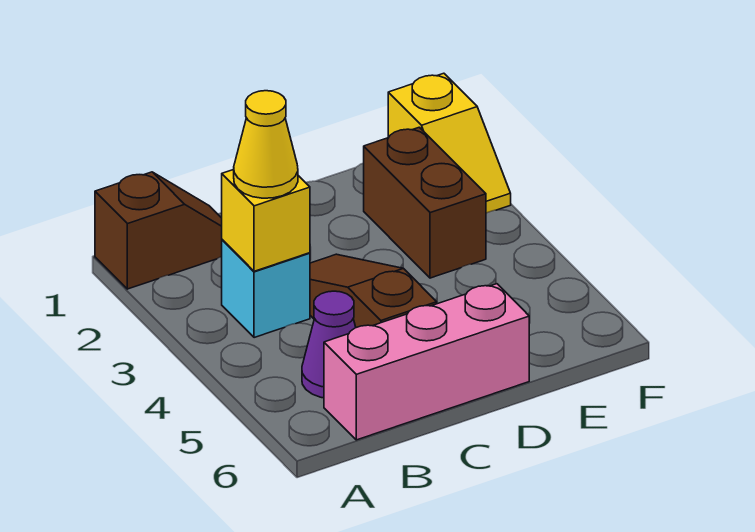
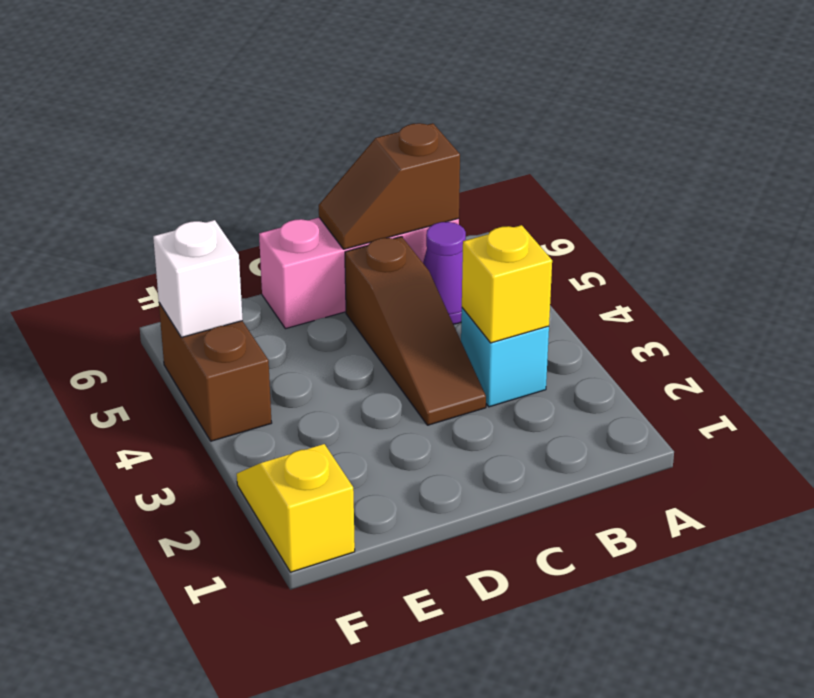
brown 1x2 slope [95,172,222,289] -> brown 1x2 slope moved to [319,123,460,249]
yellow 1x1 cone [234,91,298,198] -> none
brown 1x2 brick [364,127,486,278] -> brown 1x2 brick moved to [159,303,272,441]
none -> white 1x1 brick [153,220,243,337]

